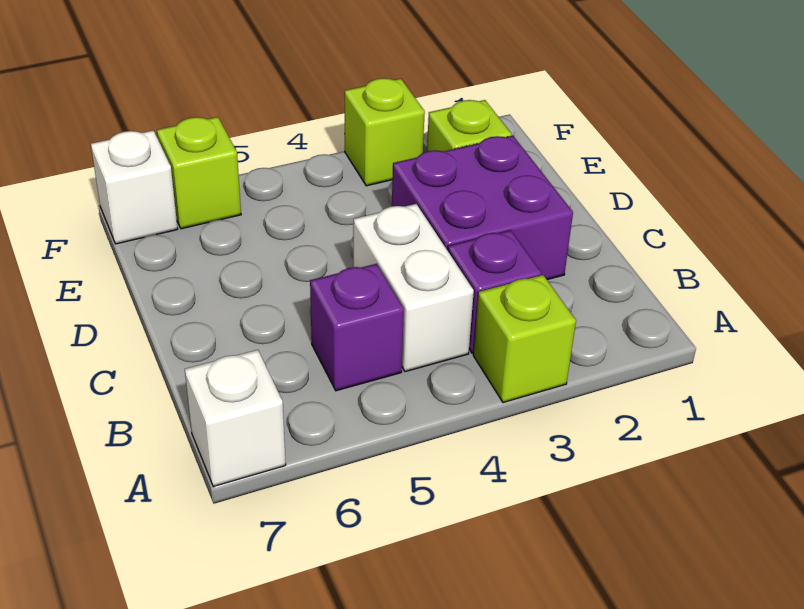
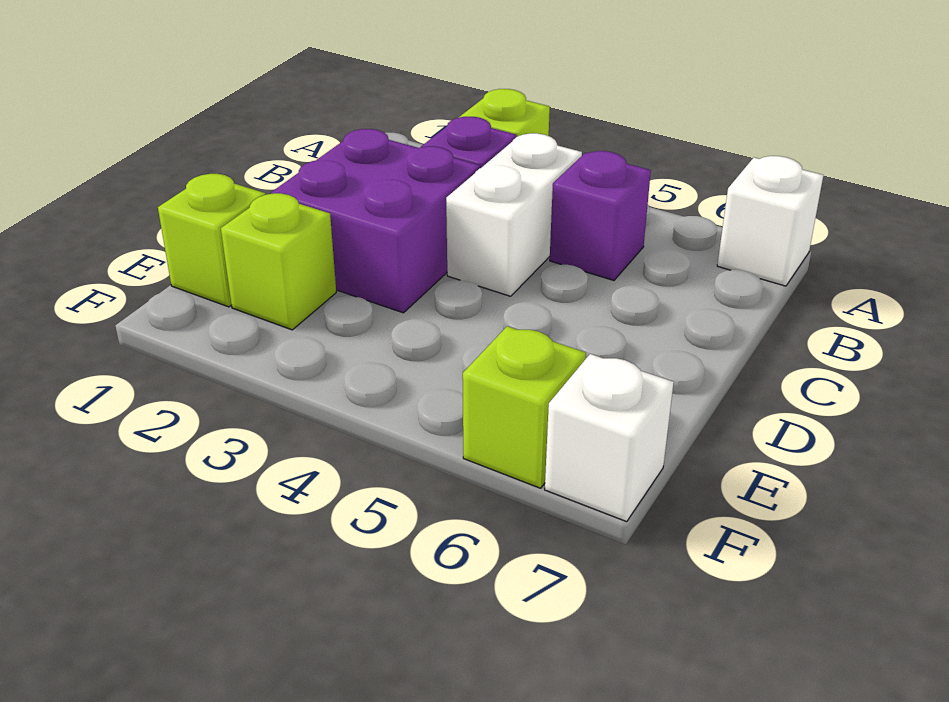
lime 1x1 brick [345,78,425,186] -> lime 1x1 brick moved to [158,174,266,307]

